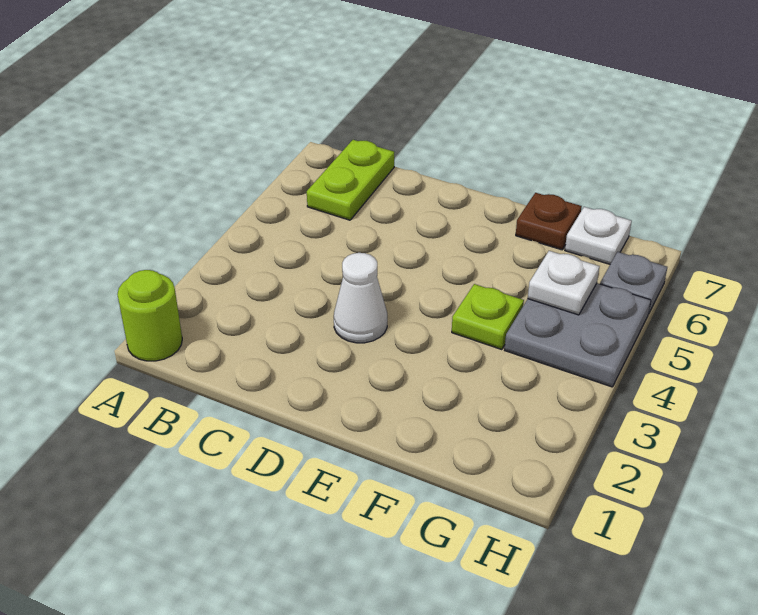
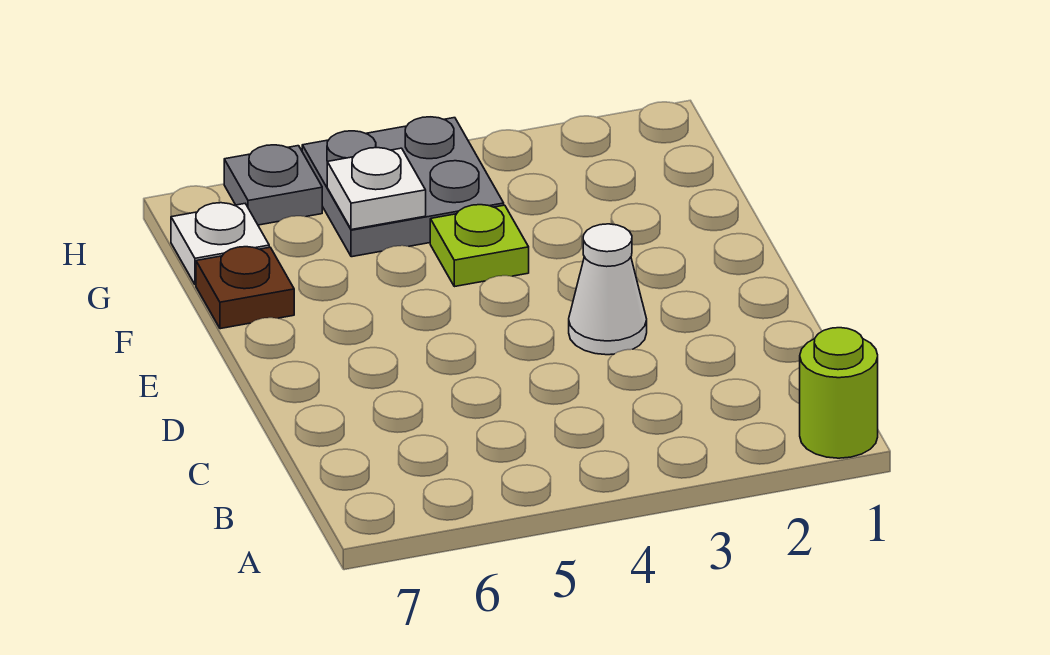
lime 1x2 plate [307,140,394,220] -> none

